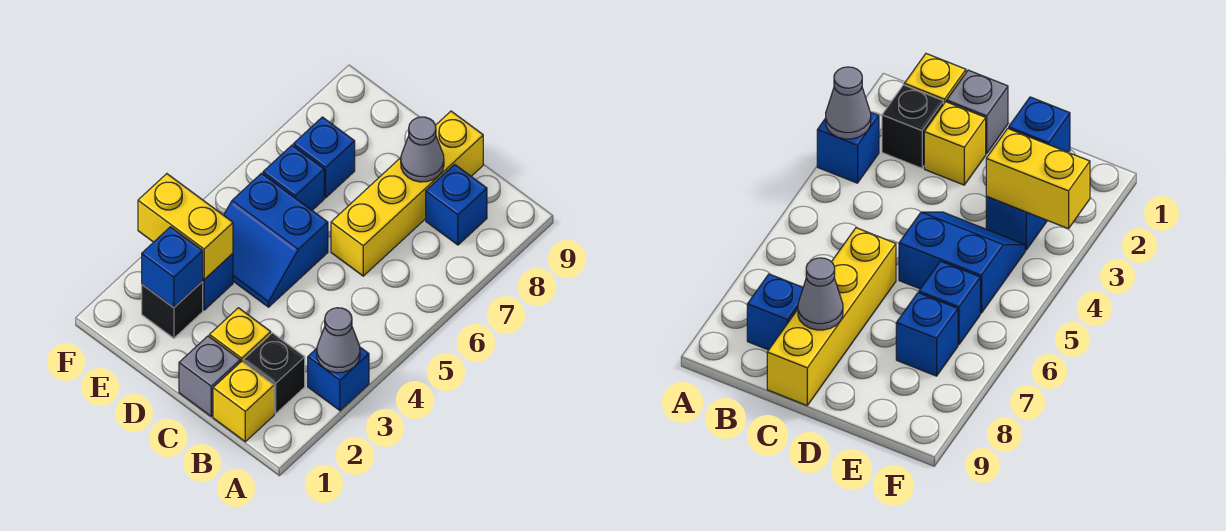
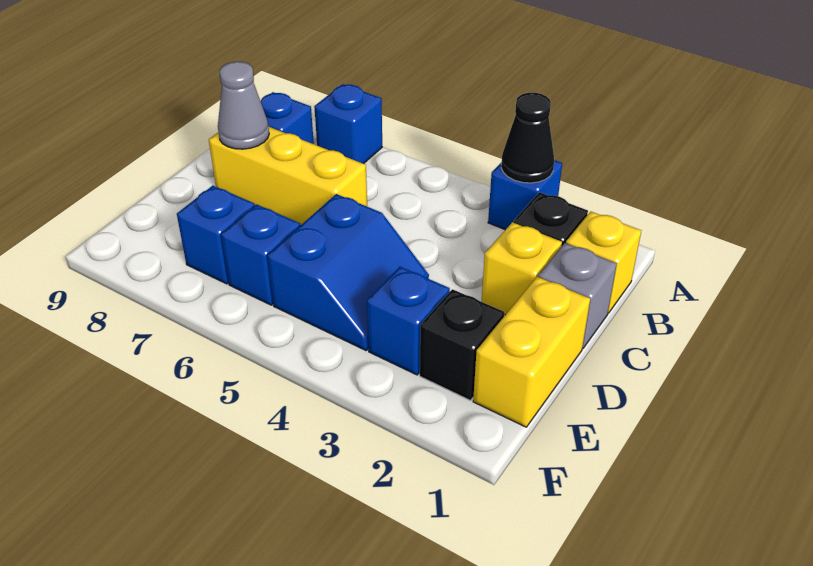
grey 1x1 cone [317,308,360,373] -> black 1x1 cone [501,93,554,183]
yellow 1x4 brick [331,111,483,276] -> yellow 1x3 brick [209,127,367,226]
blue 1x1 brick [142,227,203,308] -> blue 1x1 brick moved to [314,84,382,164]
yellow 1x2 brick [138,174,233,279] -> yellow 1x2 brick moved to [473,277,590,427]

